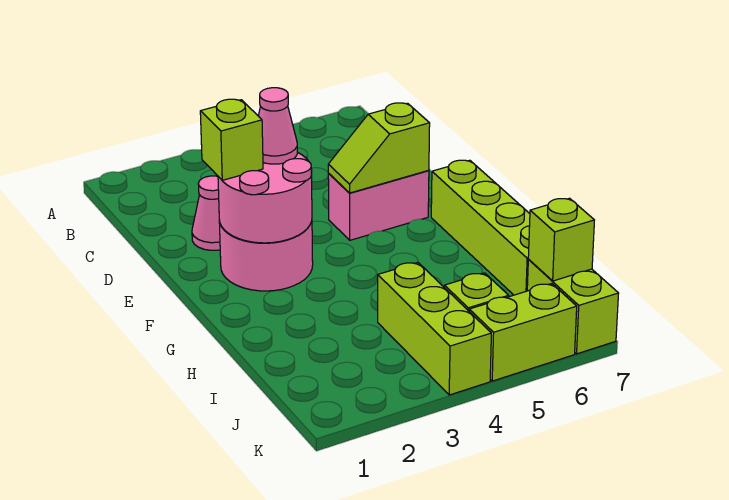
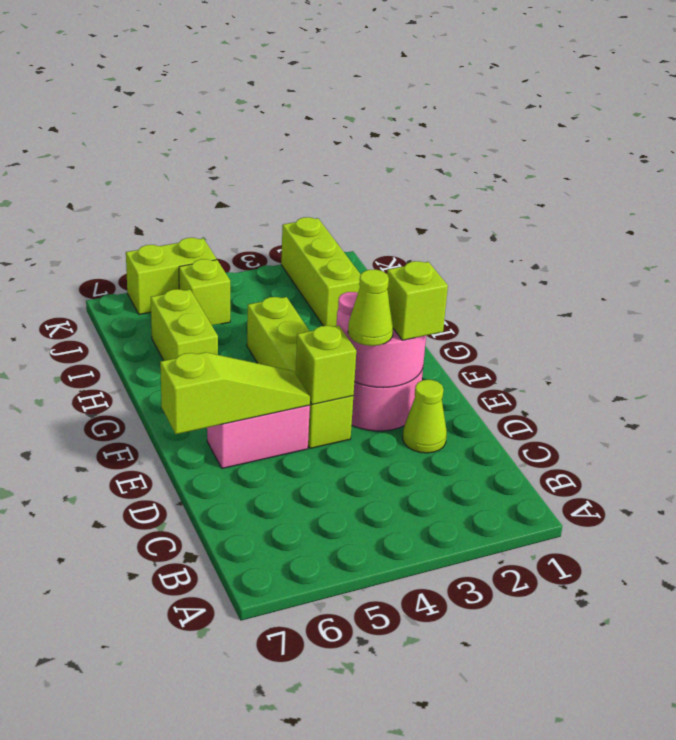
pink 1x1 cone [192,176,220,250] -> lime 1x1 cone [403,380,447,453]
pink 1x1 cone [258,88,297,164] -> lime 1x1 cone [348,269,393,346]
lime 1x2 slope [328,103,430,193] -> lime 1x3 slope [160,352,310,434]
lime 1x4 brick [431,160,530,295] -> lime 1x4 brick moved to [247,297,353,448]
lime 1x3 brick [378,262,491,395] -> lime 1x3 brick moved to [281,217,361,327]
lime 1x2 brick [527,260,619,354] -> lime 1x2 brick moved to [151,289,218,361]
lime 1x1 brick [528,198,594,281] -> lime 1x1 brick moved to [296,326,356,405]

